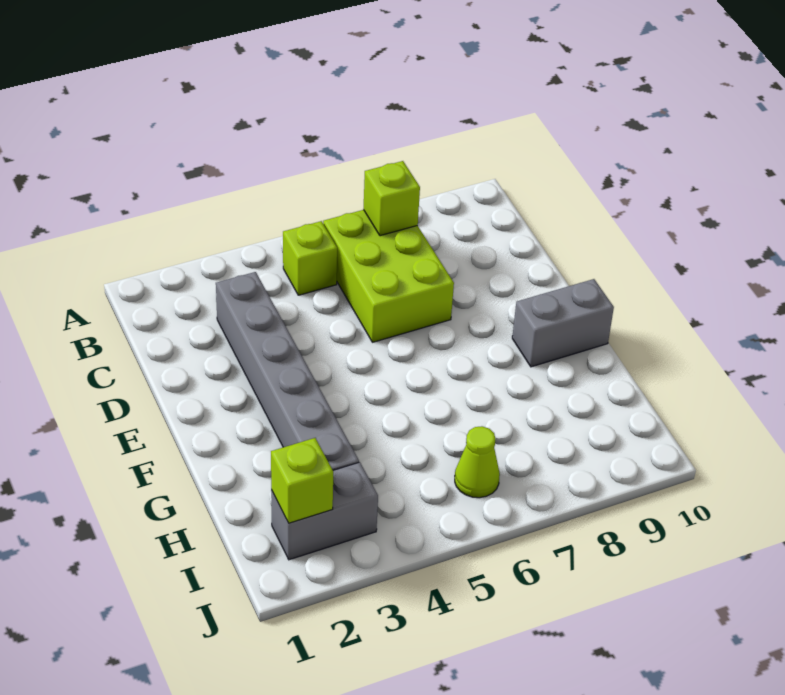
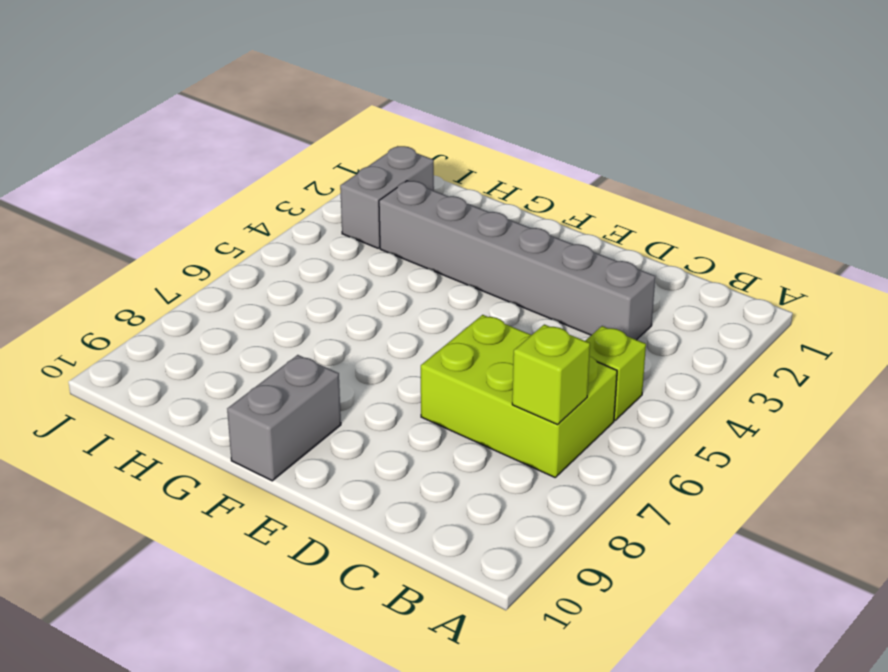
lime 1x1 brick [271,438,333,523] -> none
lime 1x1 cone [455,426,500,498] -> none

